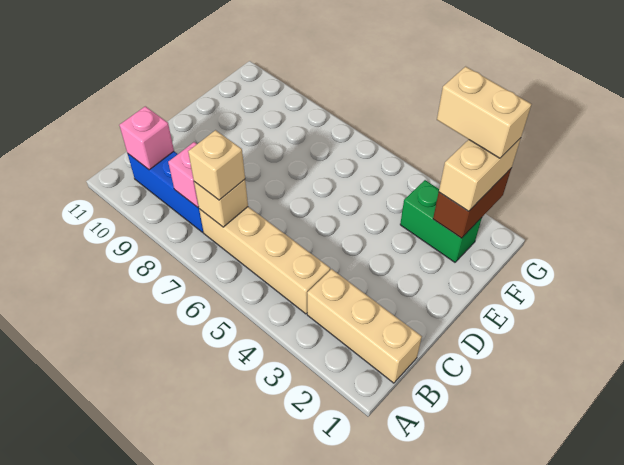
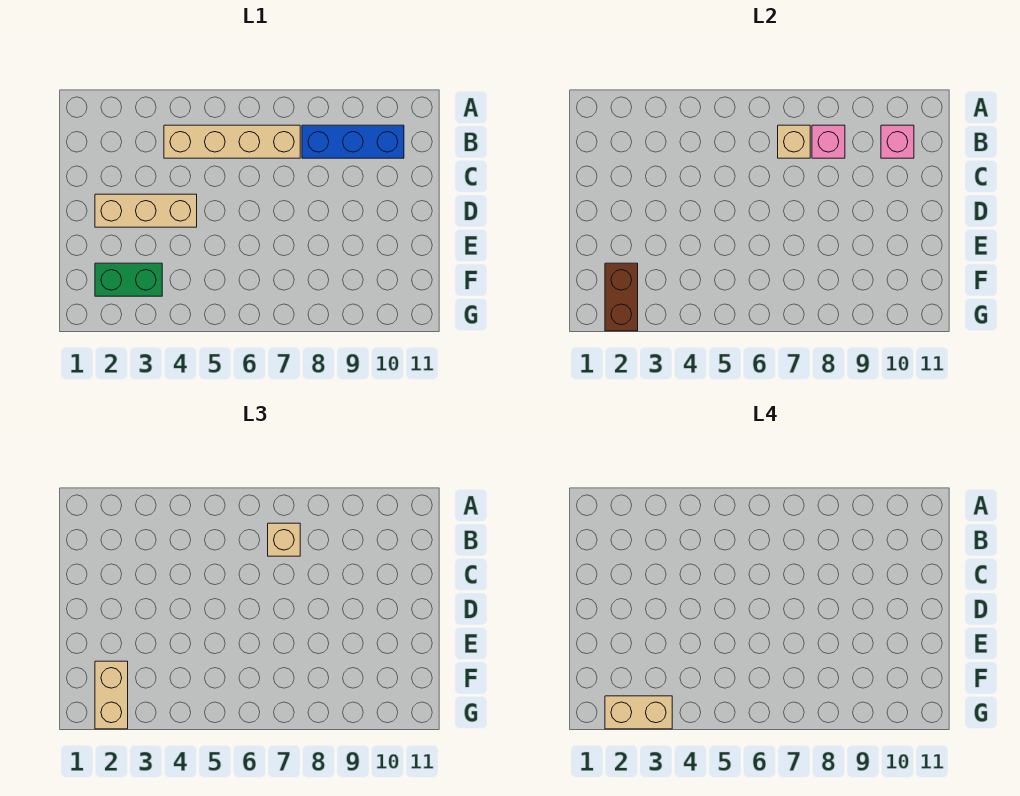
tan 1x3 brick [307,269,422,383] -> tan 1x3 brick moved to [95,194,197,227]

